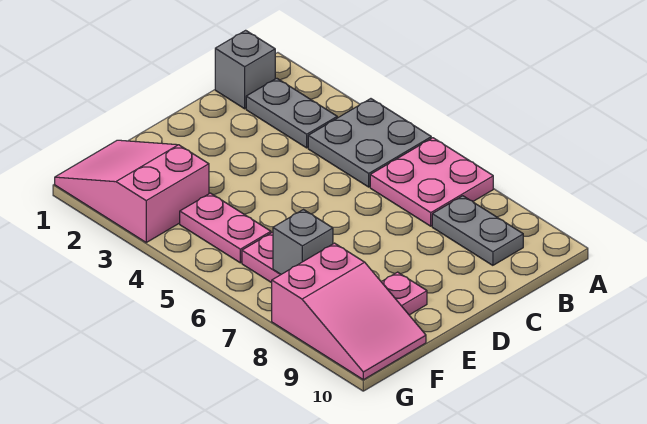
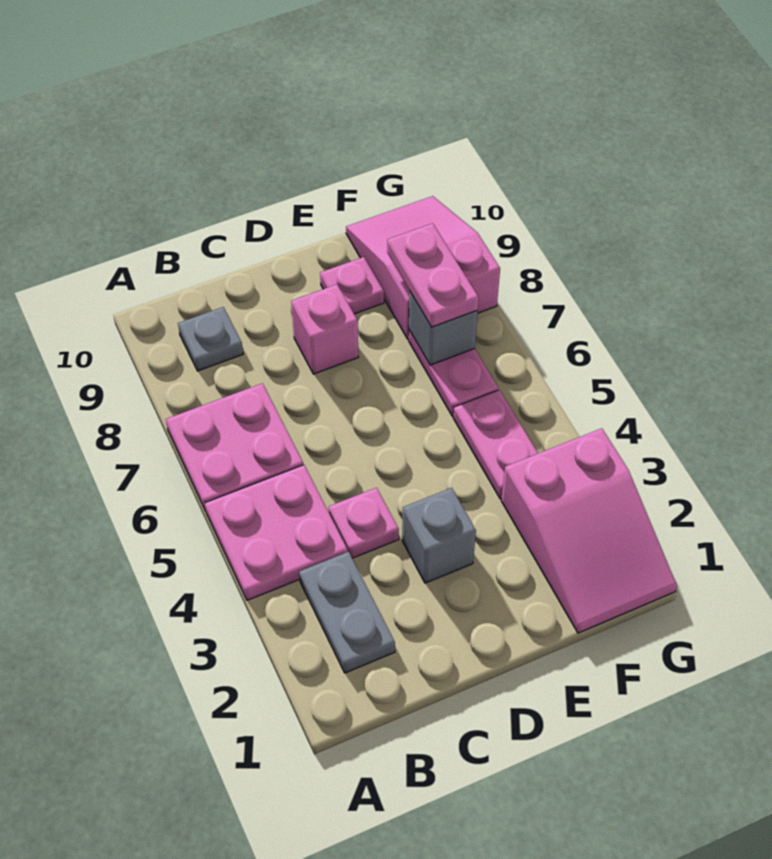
grey 2x2 plate [308,99,431,187] -> pink 2x2 plate [205,465,348,600]
grey 1x1 brick [215,30,275,109] -> grey 1x1 brick moved to [402,488,476,583]
grey 1x2 plate [432,196,523,265] -> grey 1x1 plate [178,307,243,371]
none -> pink 1x1 plate [329,488,399,558]
none -> pink 1x1 brick [291,284,358,374]
none -> pink 1x2 plate [387,223,479,327]

